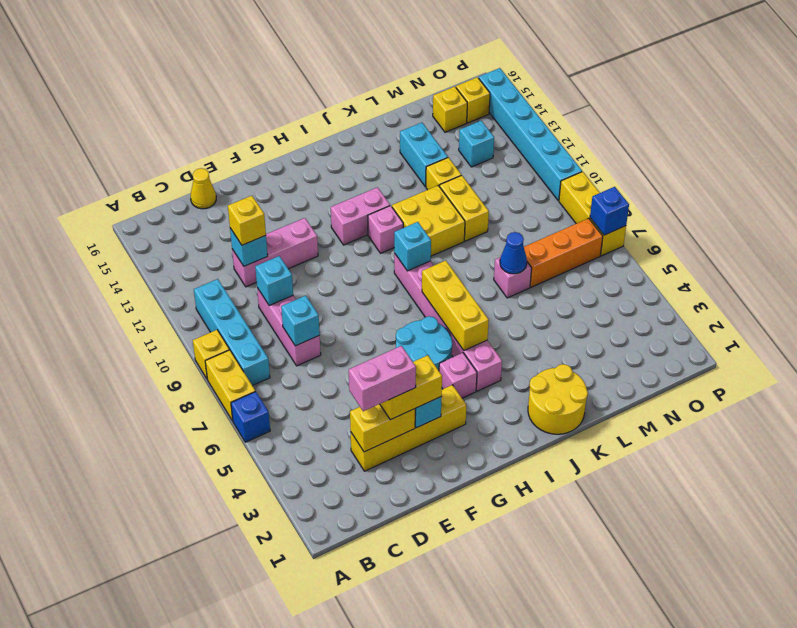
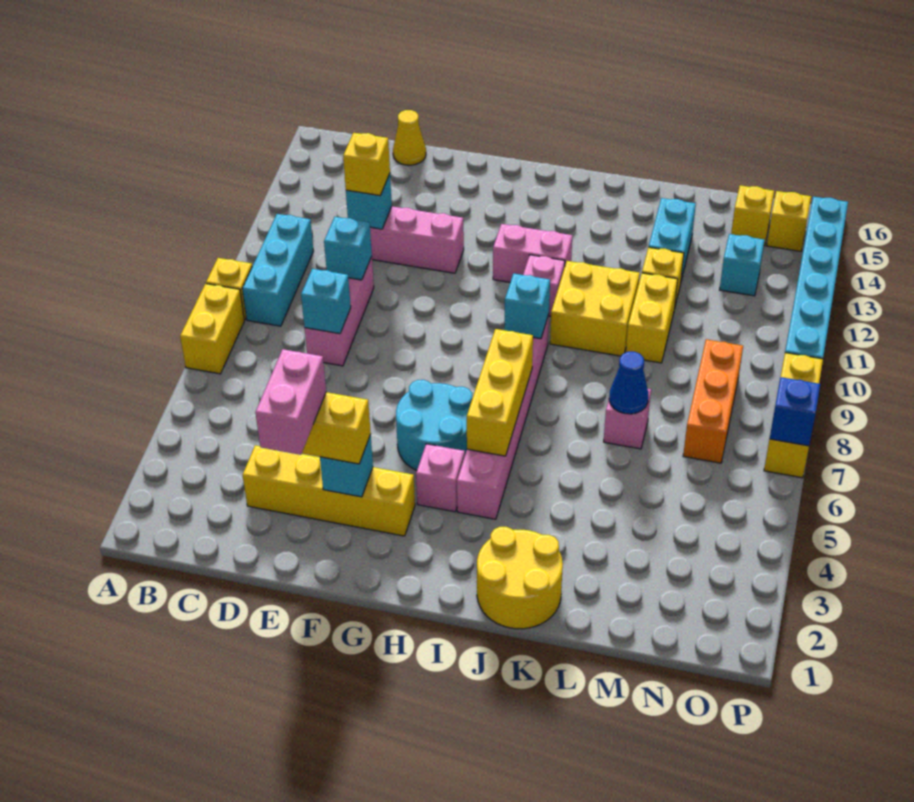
blue 1x1 brick [231,391,270,442] -> none
cyan 1x4 brick [194,279,270,386] -> cyan 1x3 brick [242,214,313,326]
yellow 1x2 brick [350,404,415,452] -> none
pink 1x2 brick [349,346,416,411] -> pink 1x2 brick turned to [255,349,326,455]
orange 1x3 brick [524,218,603,287] -> orange 1x3 brick turned to [683,339,743,463]

